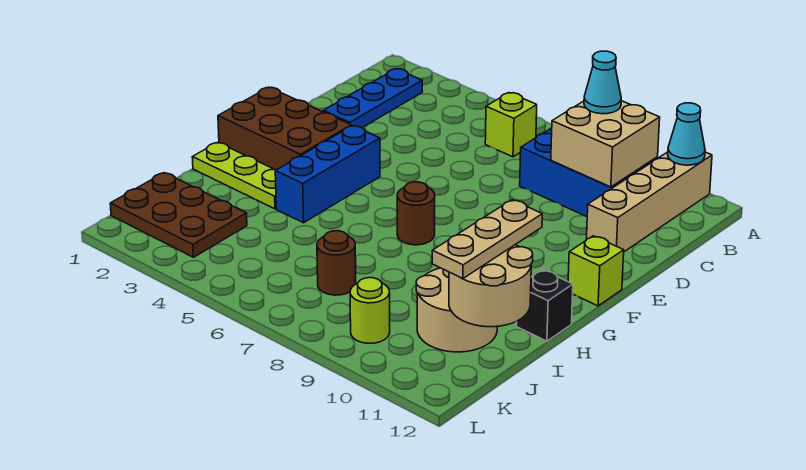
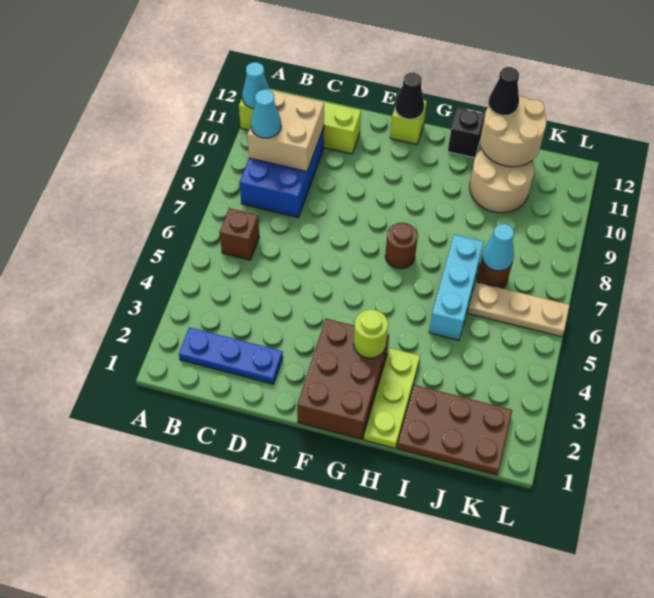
tan 1x4 brick [586,152,712,252] -> lime 1x4 brick [239,90,361,154]
lime 1x1 brick [485,93,537,157] -> brown 1x1 brick [219,208,260,260]
blue 1x3 brick [275,126,380,223] -> none
none -> black 1x1 cone [395,73,424,119]
tan 1x3 plate [432,200,542,279] -> tan 1x3 plate moved to [468,282,570,337]
none -> cyan 1x3 brick [429,235,484,340]
none -> black 1x1 cone [489,67,519,115]
brown 2x3 plate [110,173,247,257] -> brown 2x3 plate turned to [397,385,512,475]
none -> cyan 1x1 cone [482,224,514,271]
lime 1x1 round brick [350,278,390,343] -> lime 1x1 round brick moved to [353,309,388,358]

